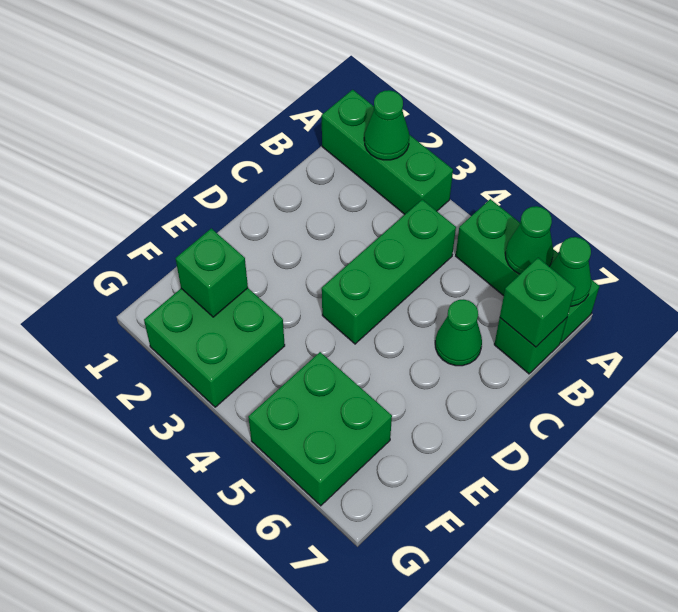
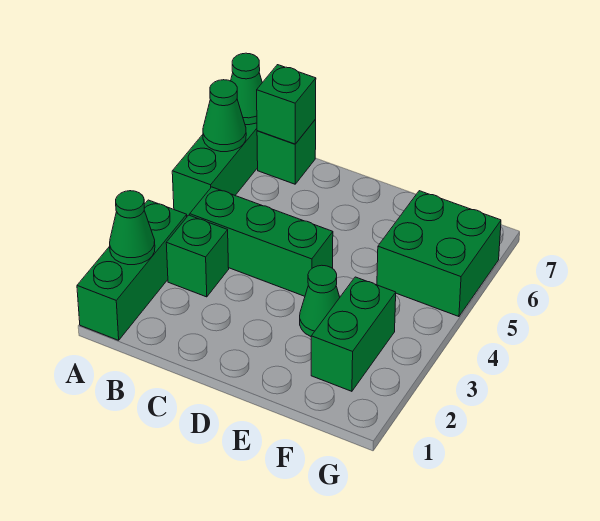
green 1x1 cone [435,300,482,366] -> green 1x1 cone moved to [300,265,340,336]
green 2x2 brick [144,288,285,407] -> green 1x2 brick [311,277,396,391]
green 1x1 brick [176,228,248,317] -> green 1x1 brick moved to [166,215,229,297]

